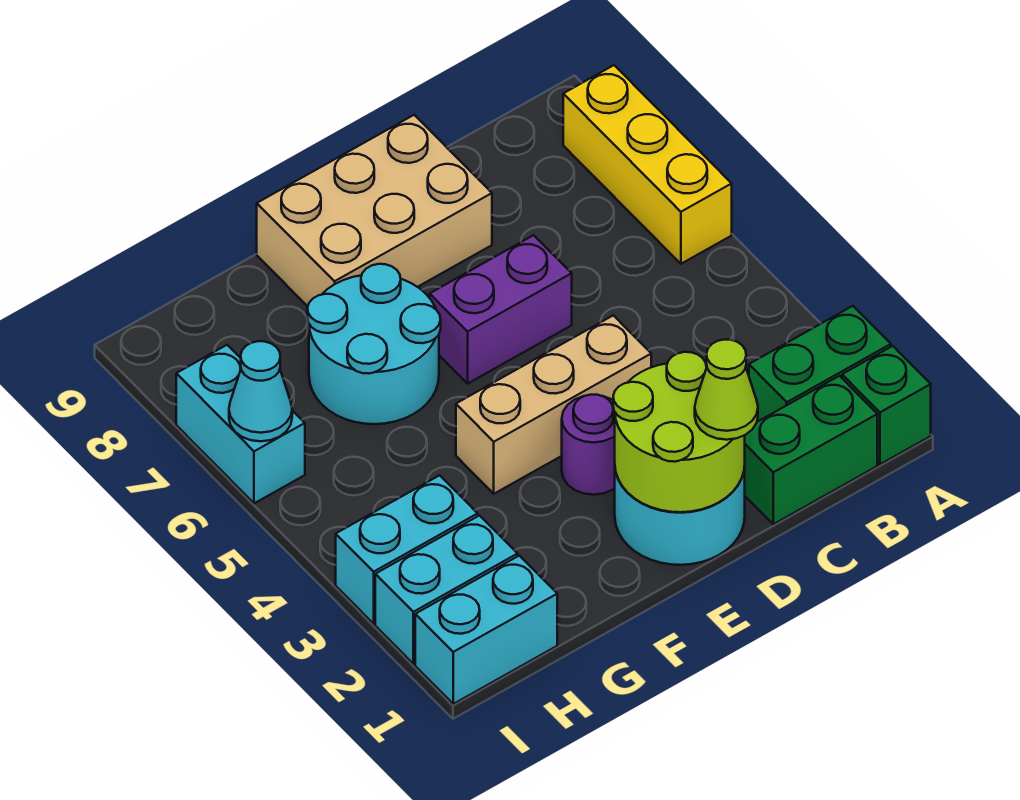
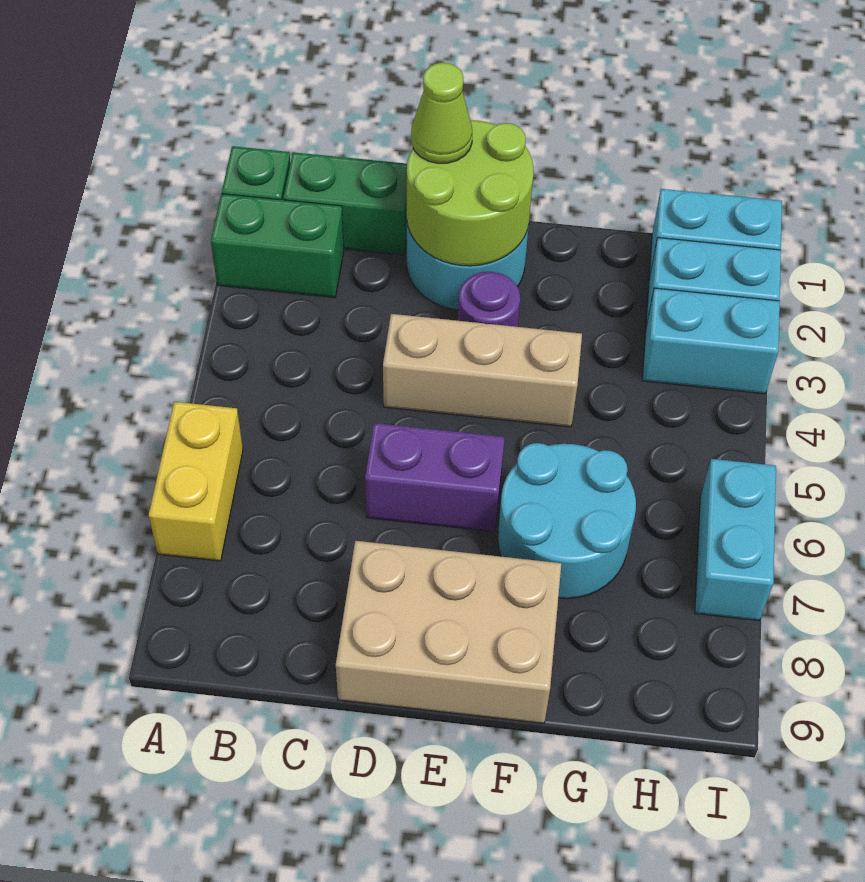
yellow 1x3 brick [563,65,732,264] -> yellow 1x2 brick [149,402,243,561]
cyan 1x1 cone [229,341,292,441] -> none

